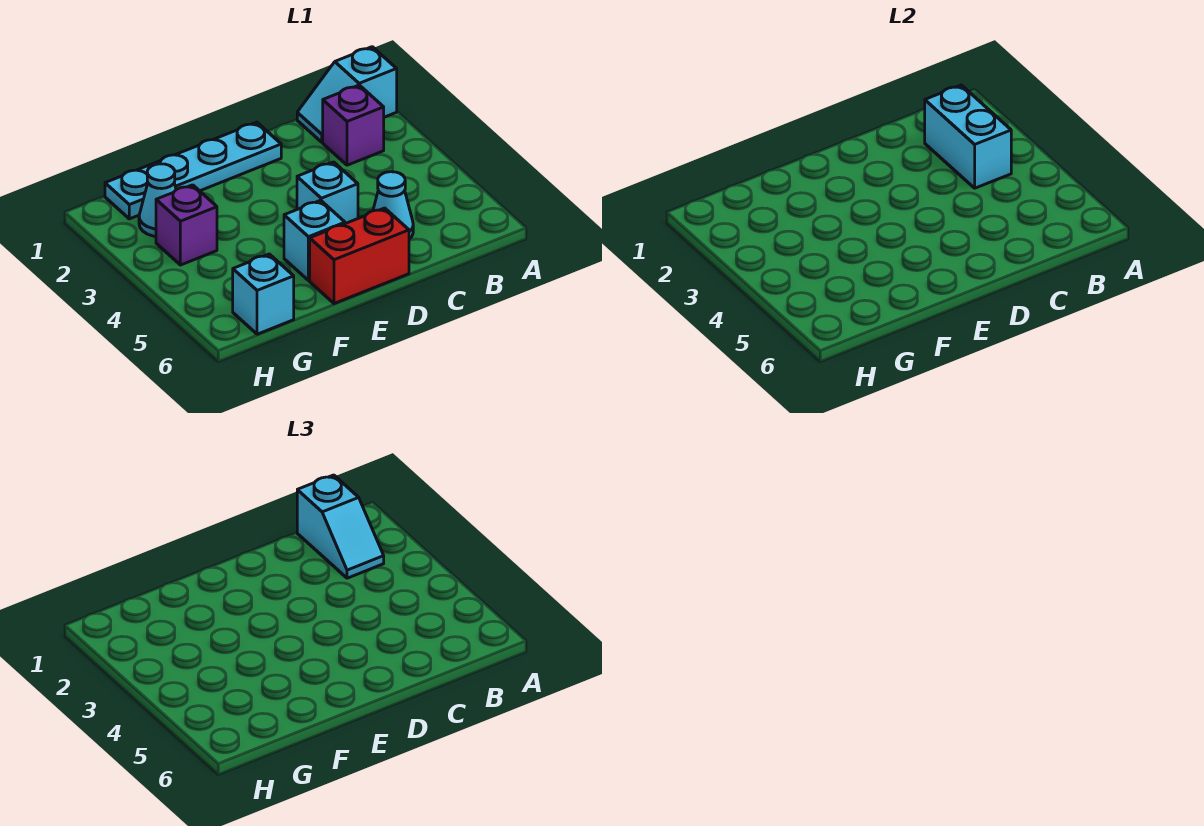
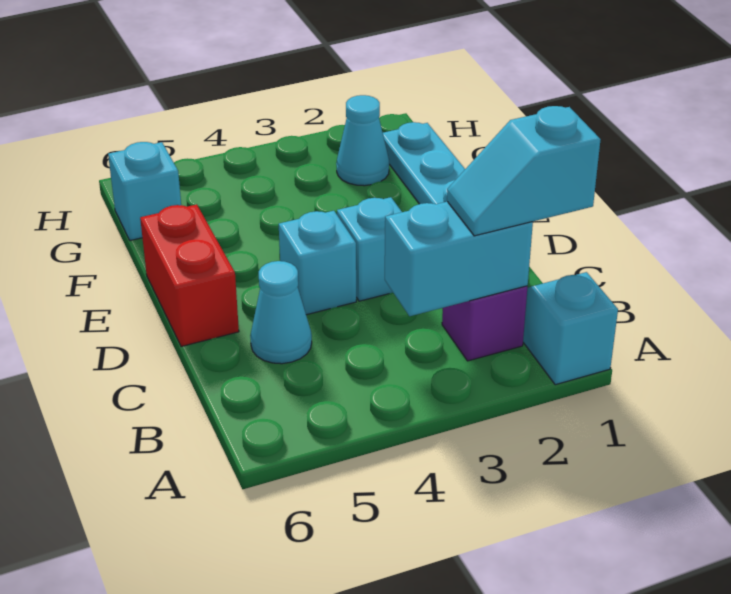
cyan 1x1 brick [284,200,345,280] -> cyan 1x1 brick moved to [337,197,402,301]
purple 1x1 brick [156,185,217,265] -> none

